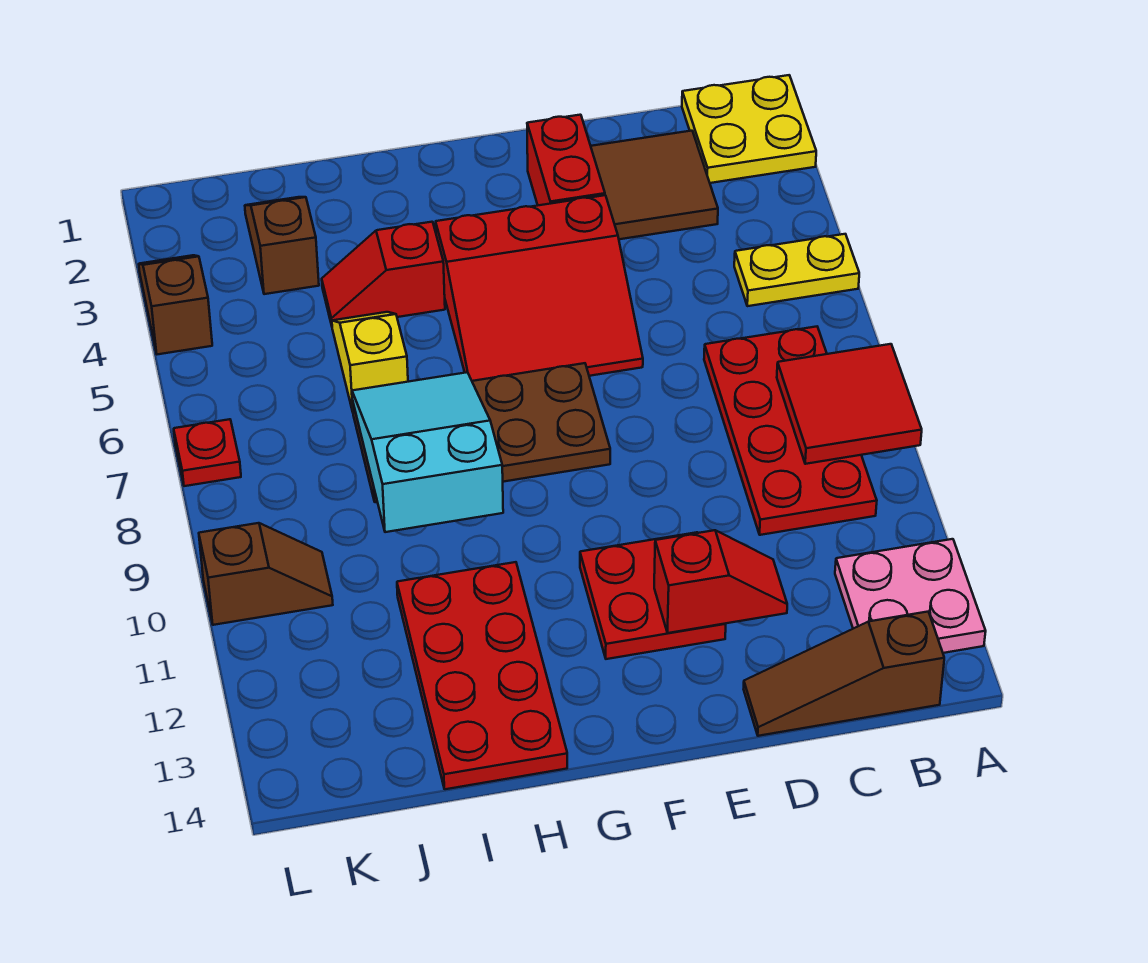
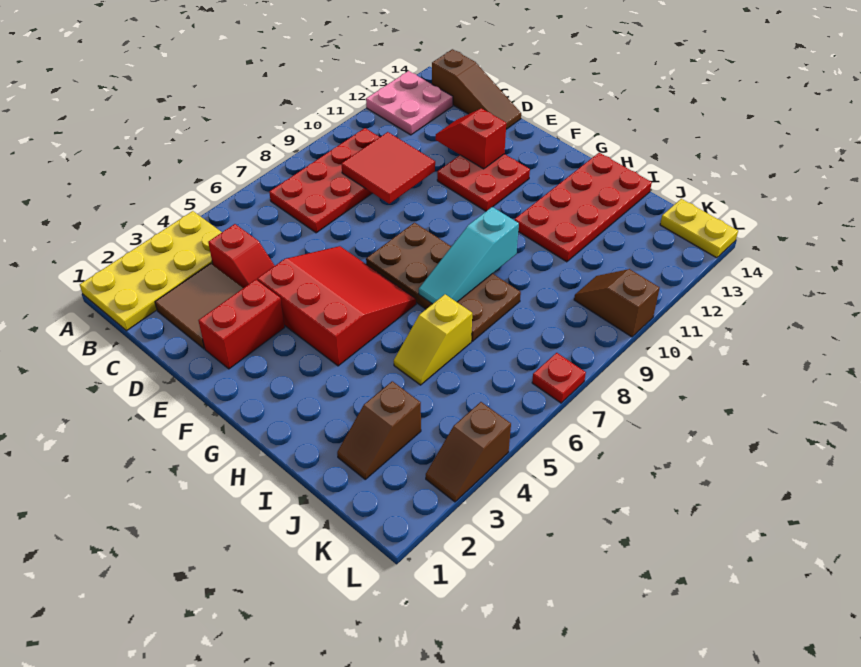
yellow 2x2 plate [682,75,816,183] -> yellow 2x4 plate [80,211,222,331]
yellow 1x2 plate [734,234,859,306] -> yellow 1x2 plate moved to [660,199,738,258]
red 2x2 tile [777,344,922,464] -> red 2x2 tile moved to [342,132,435,204]
red 1x2 slope [322,222,445,325] -> red 1x2 slope moved to [208,224,275,288]
cyan 2x3 slope [352,372,503,532] -> cyan 1x3 slope [419,207,519,304]

